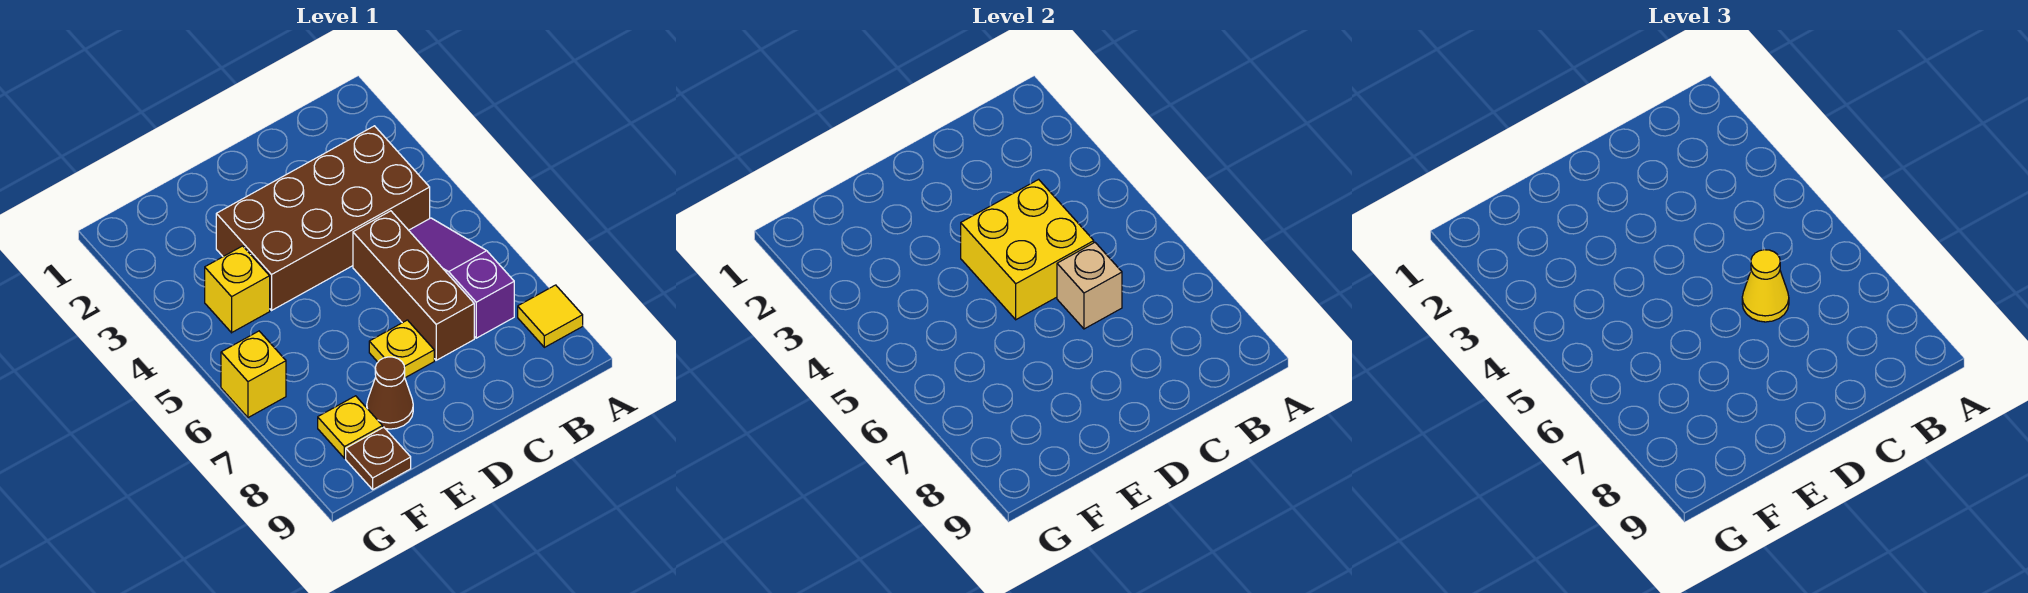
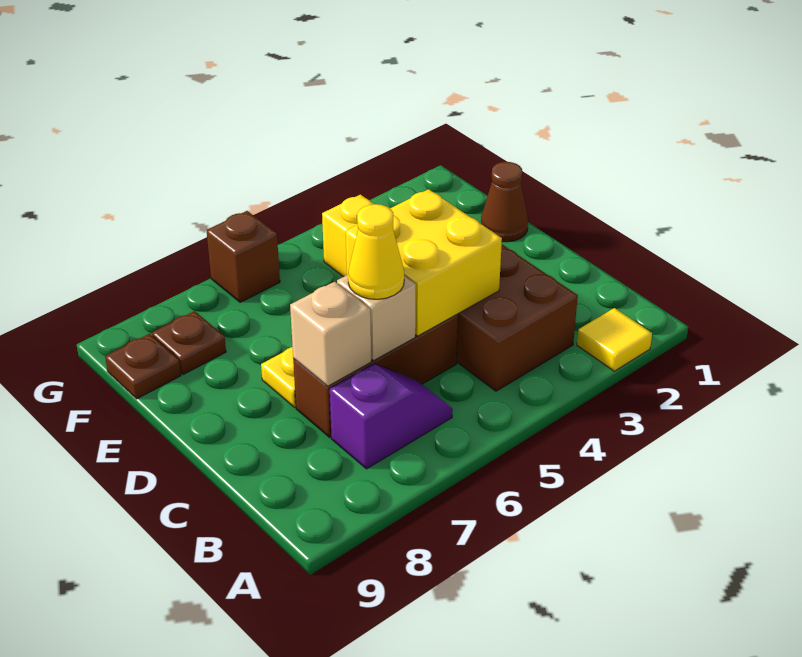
yellow 1x1 tile [518,285,583,347] -> yellow 1x1 tile moved to [577,308,652,371]
purple 1x3 slope [409,218,514,338] -> purple 1x2 slope [330,364,453,469]
none -> tan 1x1 brick [290,282,371,386]
brown 1x1 cone [367,357,413,429] -> brown 1x1 cone moved to [481,162,528,242]
yellow 1x1 plate [318,396,383,458] -> brown 1x1 plate [152,311,226,375]
yellow 1x1 brick [221,331,286,418] -> brown 1x1 brick [207,211,280,302]

